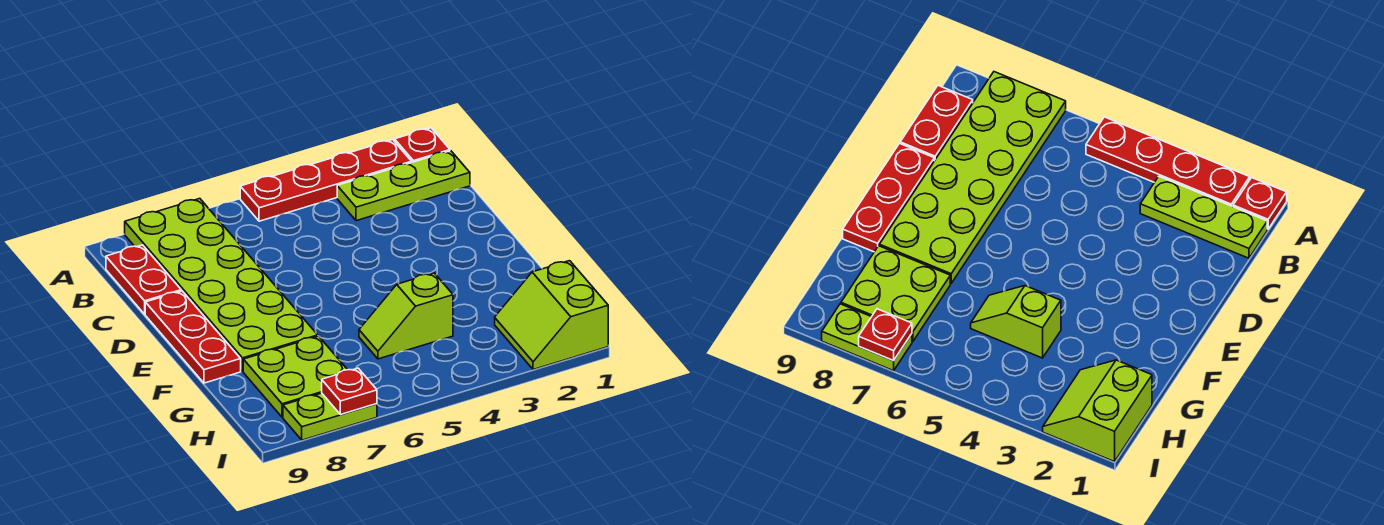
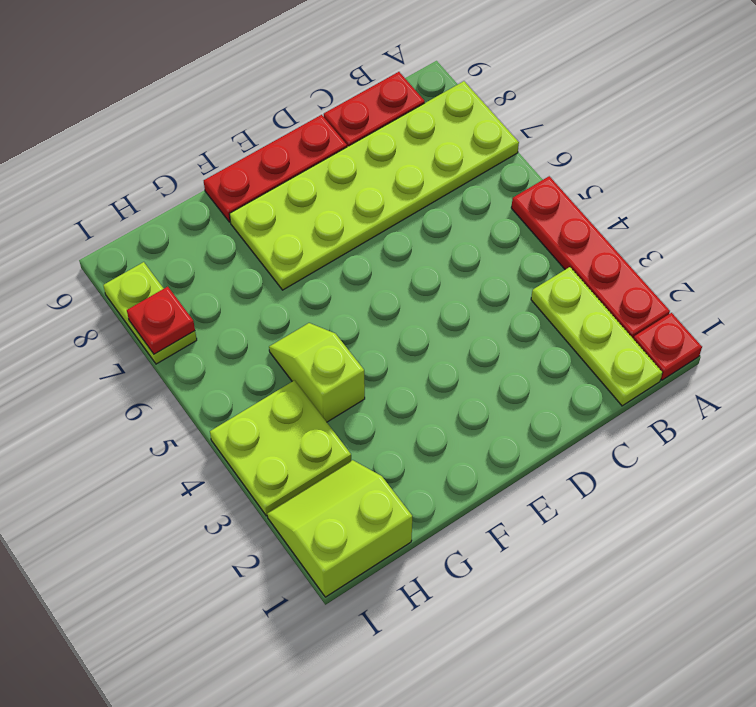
lime 2x2 plate [243,336,347,417] -> lime 2x2 plate moved to [210,380,351,516]

